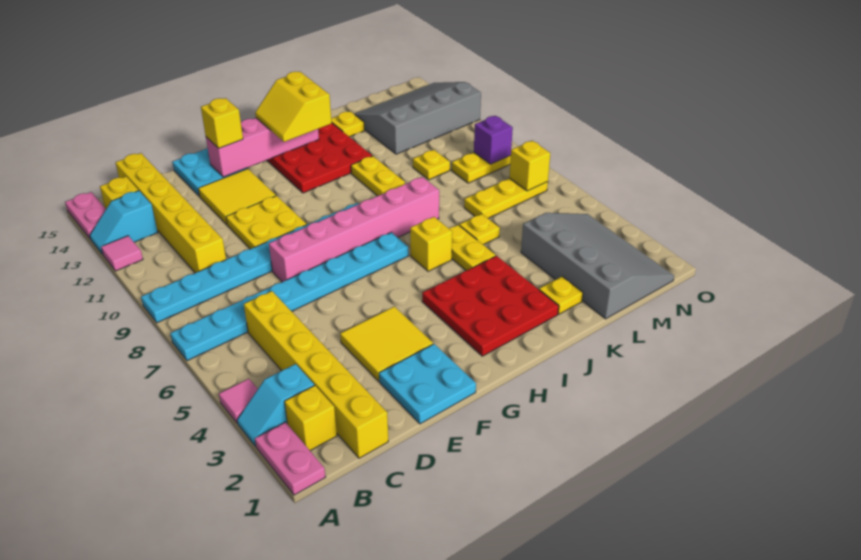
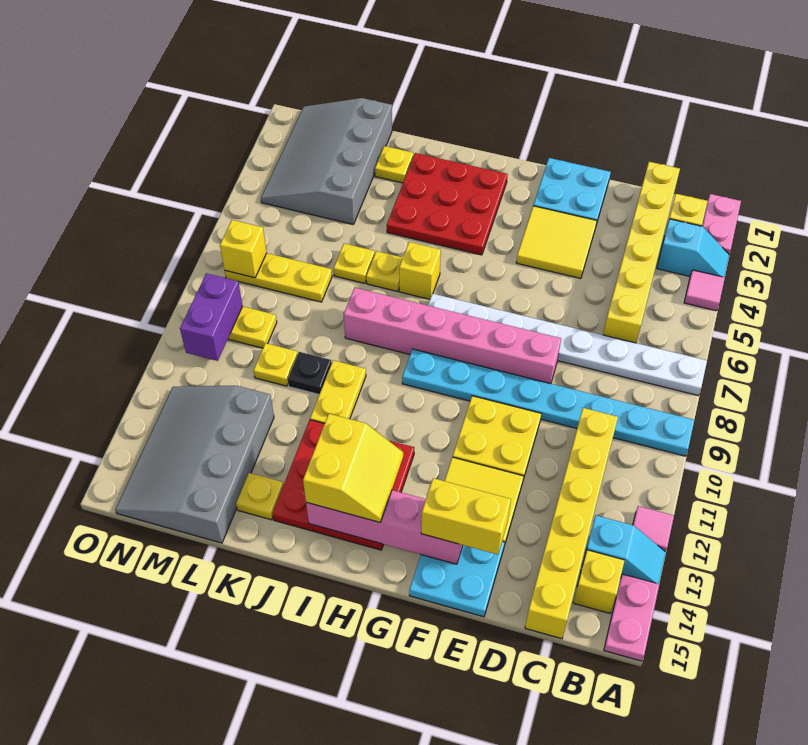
cyan 1x8 plate [170,232,409,361] -> white 1x8 plate [428,294,707,395]
yellow 1x1 brick [201,98,243,148] -> yellow 1x2 brick [421,478,511,555]
yellow 1x2 plate [449,225,496,271] -> yellow 1x1 plate [366,251,403,291]
none -> black 1x1 plate [288,352,332,394]
grey 3x4 slope [354,82,481,154] -> grey 3x4 slope turned to [115,386,274,543]
purple 1x1 brick [474,116,513,164] -> purple 1x2 brick [180,273,243,361]

